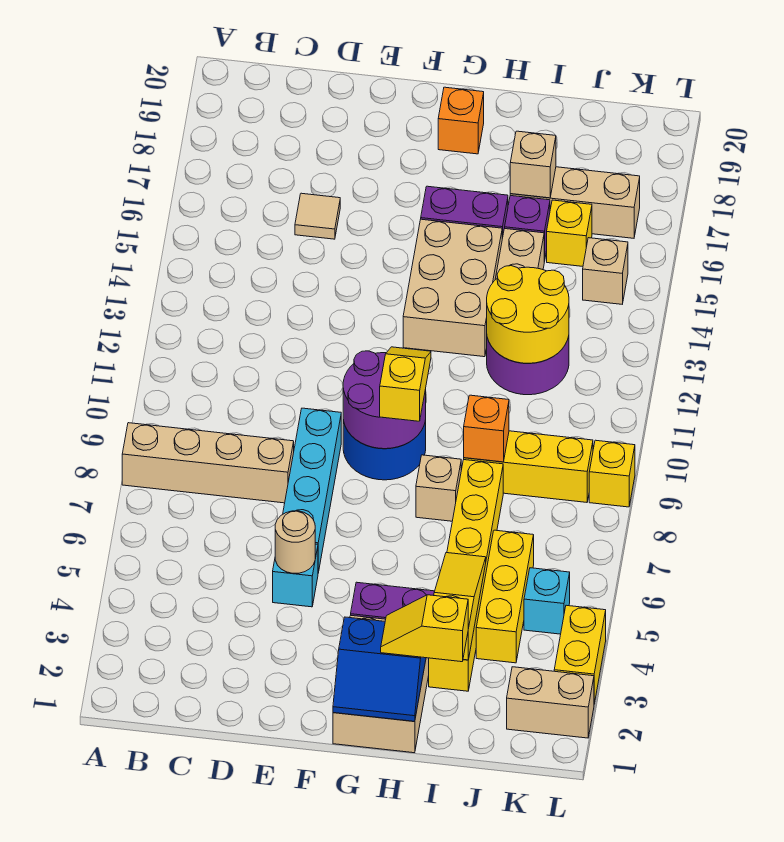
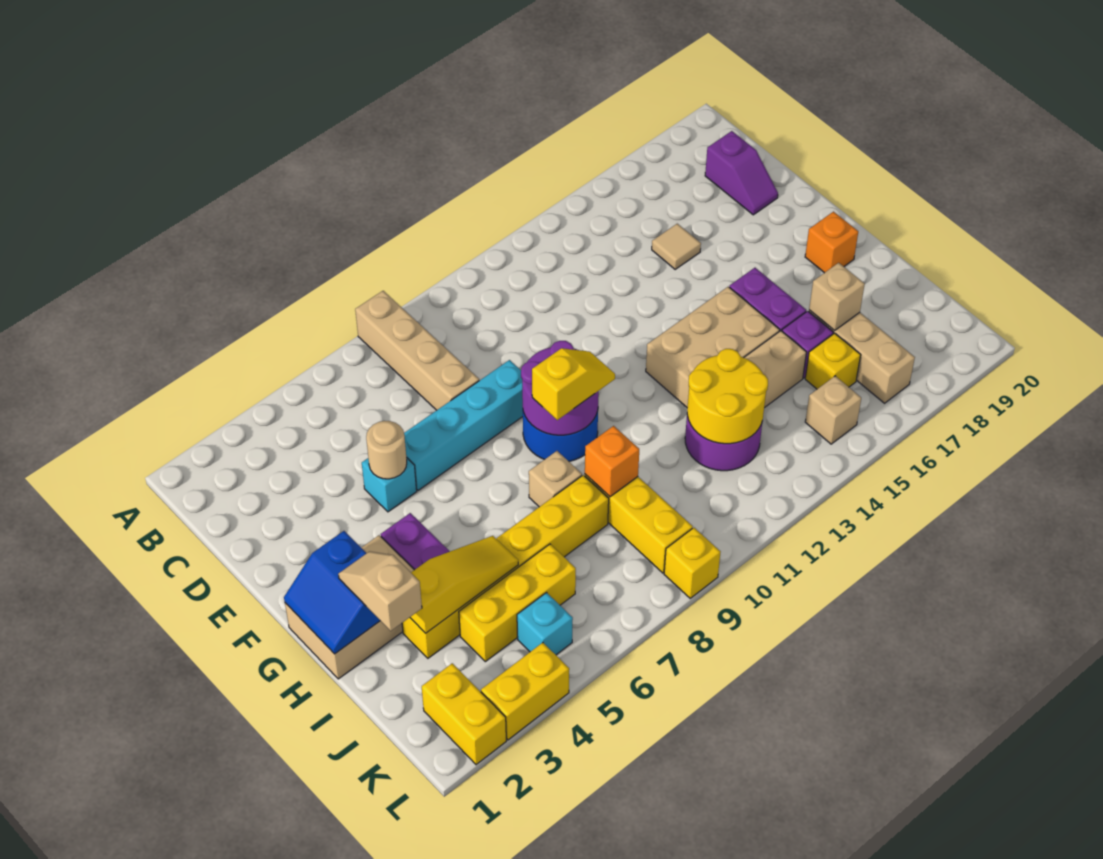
none -> purple 1x2 slope [705,131,778,215]
yellow 1x2 slope [381,595,468,662] -> tan 1x2 slope [338,551,422,631]
tan 1x2 brick [507,667,594,738] -> yellow 1x2 brick [422,663,506,765]

